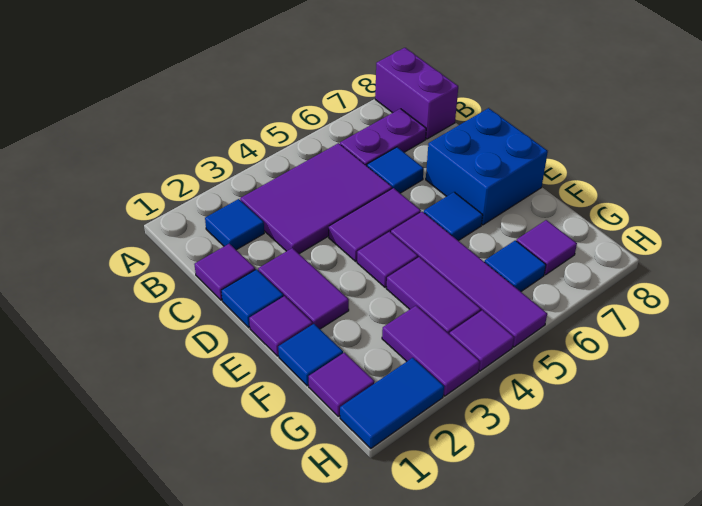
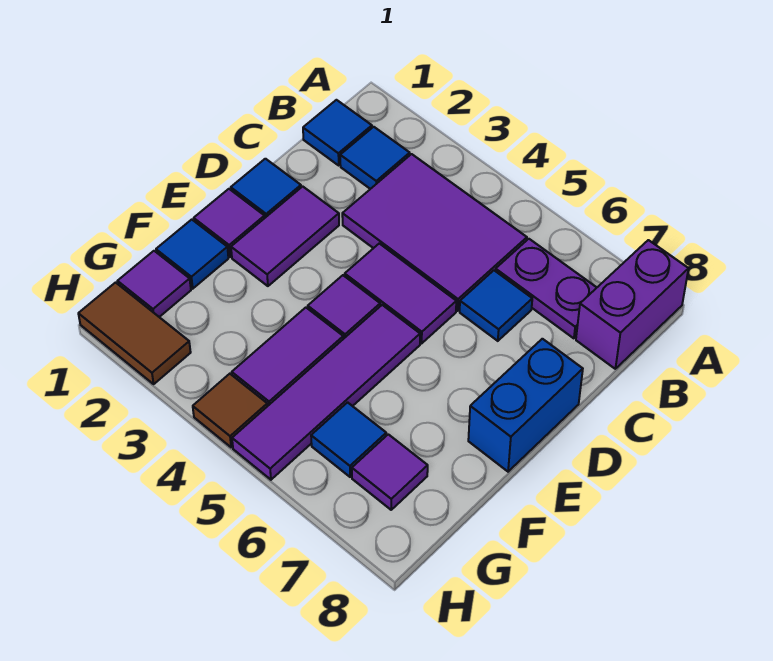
purple 1x1 tile [194,244,255,300] -> none
blue 2x2 brick [426,108,548,225] -> blue 1x2 brick [468,339,583,472]
blue 1x1 tile [424,192,483,241] -> blue 1x1 tile moved to [303,100,372,165]
purple 1x2 tile [382,306,480,396] -> none
blue 1x2 tile [340,358,444,448] -> brown 1x2 tile [78,283,191,384]
purple 1x1 tile [450,310,514,371] -> brown 1x1 tile [193,374,267,447]

